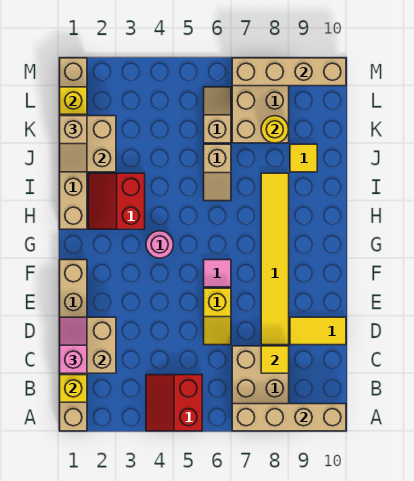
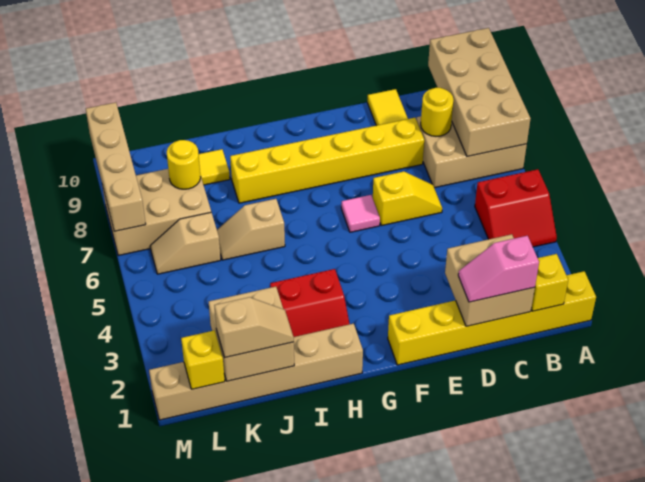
tan 1x6 brick [60,260,87,431] -> yellow 1x6 brick [388,271,596,365]
tan 1x4 brick [232,404,346,431] -> tan 2x4 brick [428,28,531,156]
yellow 1x1 tile [261,346,289,373] -> yellow 1x1 round brick [421,88,453,136]
yellow 1x6 tile [261,173,289,345] -> yellow 1x6 brick [230,118,424,203]
pink 1x1 round brick [146,231,173,258] -> none
tan 1x2 slope [204,144,231,201] -> tan 1x2 slope turned to [217,199,285,260]

